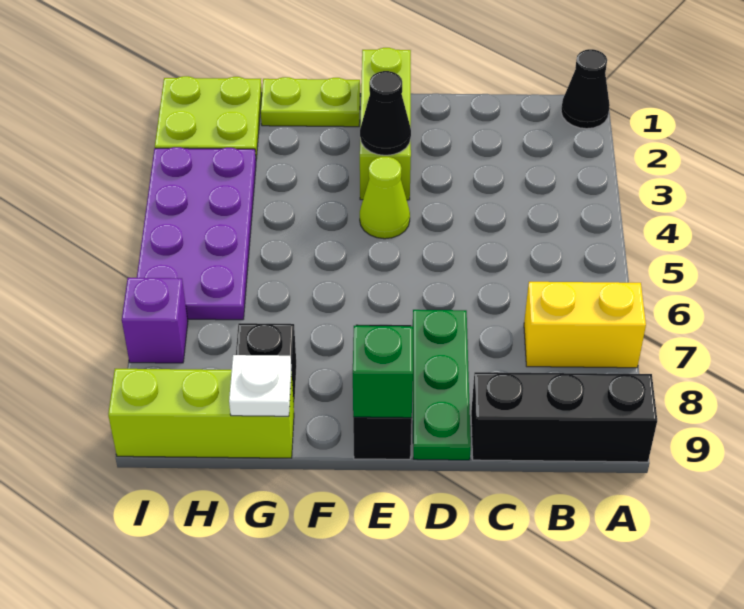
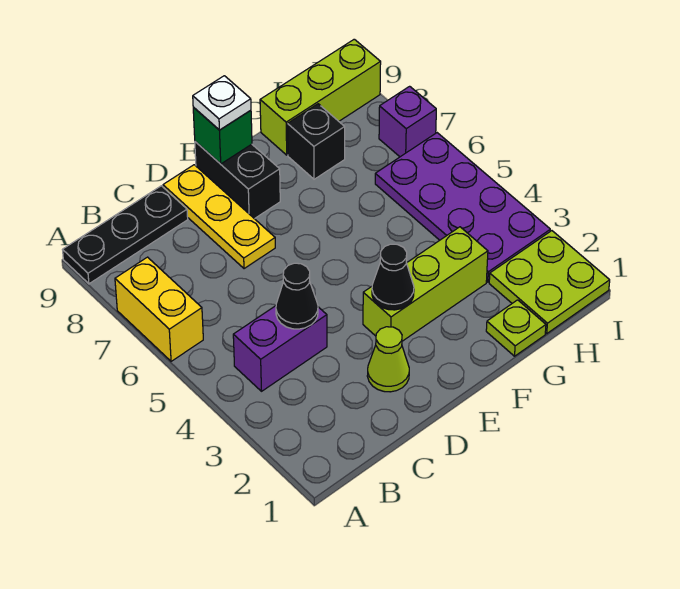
black 1x1 cone [561,49,610,129] -> black 1x1 cone moved to [276,263,318,329]
yellow 1x2 brick [524,282,646,368] -> yellow 1x2 brick turned to [115,257,203,361]
black 1x3 brick [471,372,657,462] -> black 1x3 plate [63,186,188,284]
none -> purple 1x2 brick [233,306,327,391]
green 1x3 plate [413,310,471,460] -> yellow 1x3 plate [163,165,275,269]
lime 1x3 brick [360,48,411,200] -> lime 1x3 brick turned to [363,227,488,341]
lime 1x1 cone [360,157,410,239] -> lime 1x1 cone moved to [367,327,409,392]
lime 1x2 plate [261,77,360,127] -> lime 1x1 plate [486,300,546,356]
white 1x1 plate [229,355,292,416] -> white 1x1 plate moved to [193,76,251,130]

